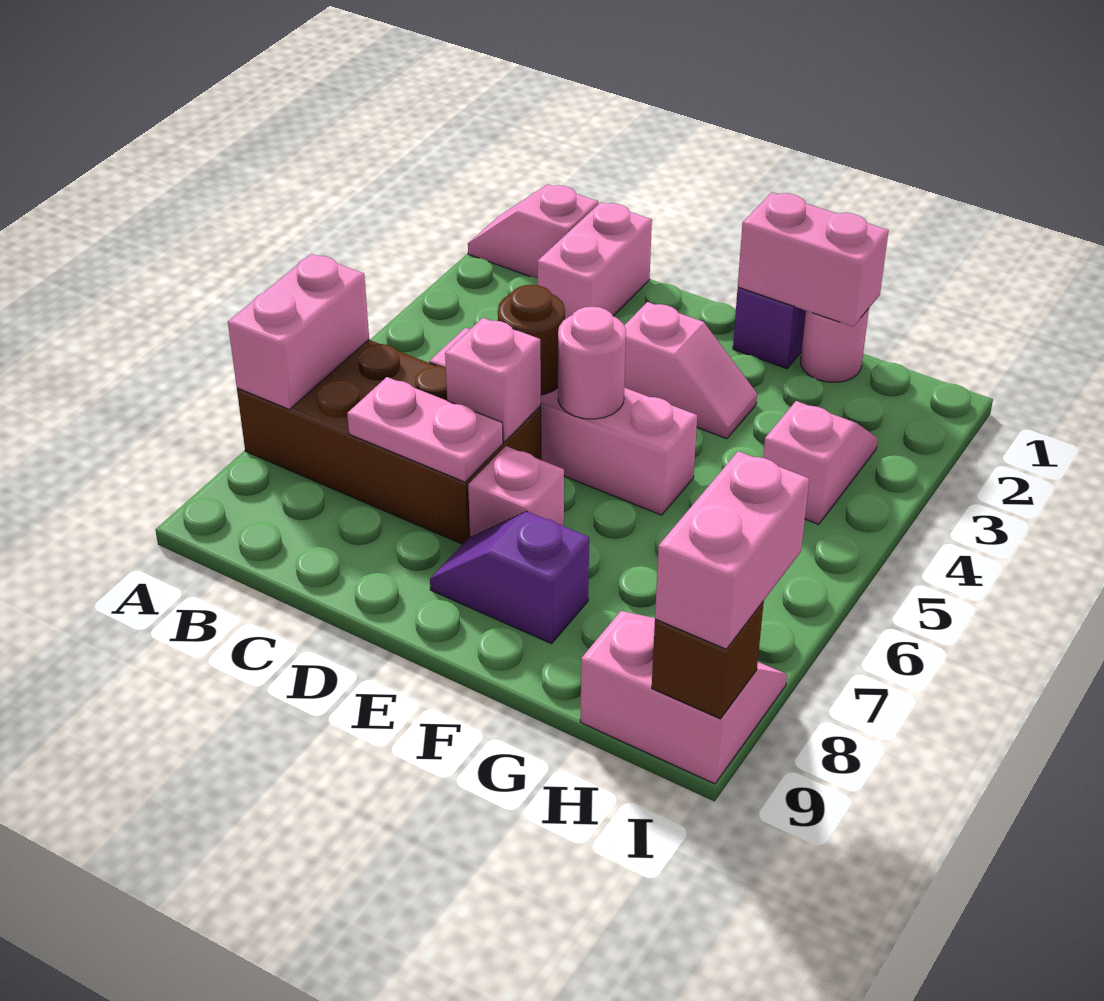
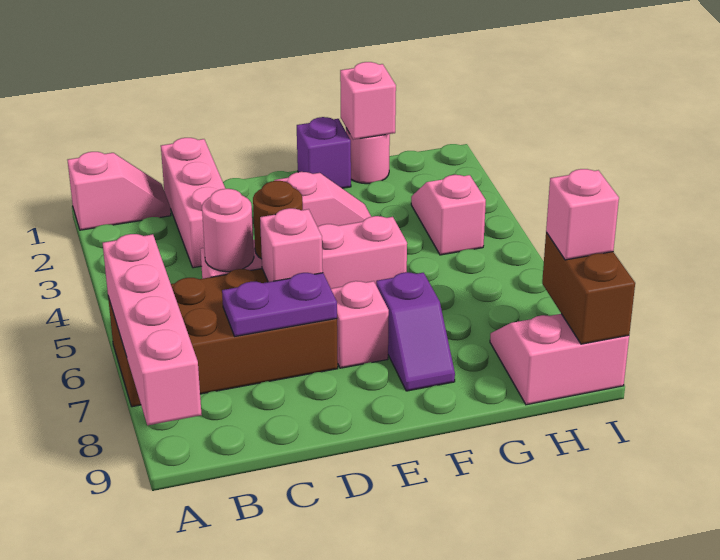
pink 1x2 slope [468,184,598,279] -> pink 1x2 slope turned to [68,152,171,230]
pink 1x2 brick [228,254,369,409] -> pink 1x4 brick [103,234,202,425]
pink 1x2 brick [538,202,652,319] -> pink 1x3 brick [161,138,225,268]
pink 1x2 plate [347,377,503,482] -> purple 1x2 plate [222,273,337,336]
pink 1x1 round brick [558,307,626,419] -> pink 1x1 round brick moved to [202,189,254,272]
purple 1x2 slope [430,512,589,644] -> purple 1x2 slope turned to [376,272,455,391]
pink 1x2 brick [738,192,889,327] -> pink 1x1 brick [340,62,396,140]
pink 1x2 brick [655,451,809,649] -> pink 1x1 brick [546,169,619,260]
brown 1x1 brick [652,602,764,719] -> brown 1x2 brick [542,232,635,344]

